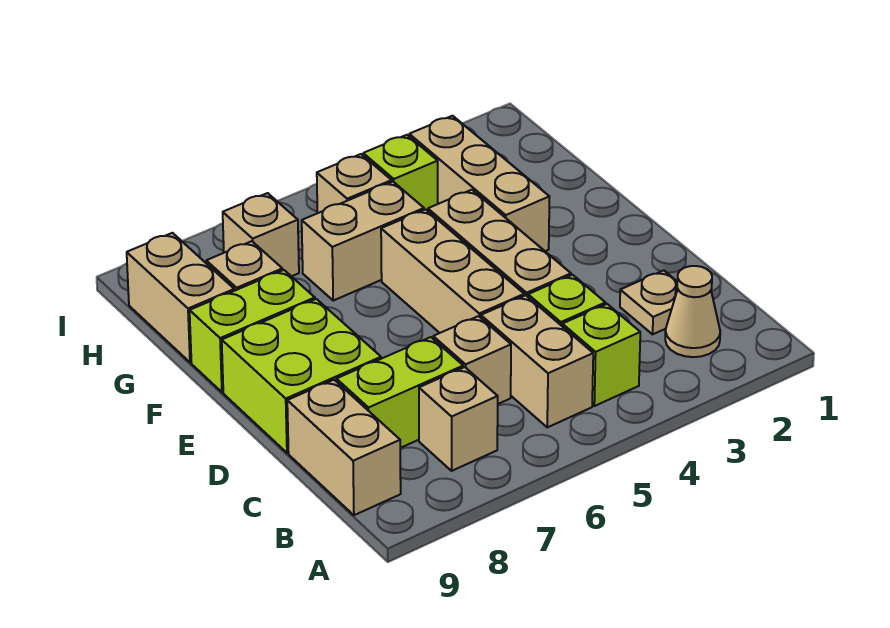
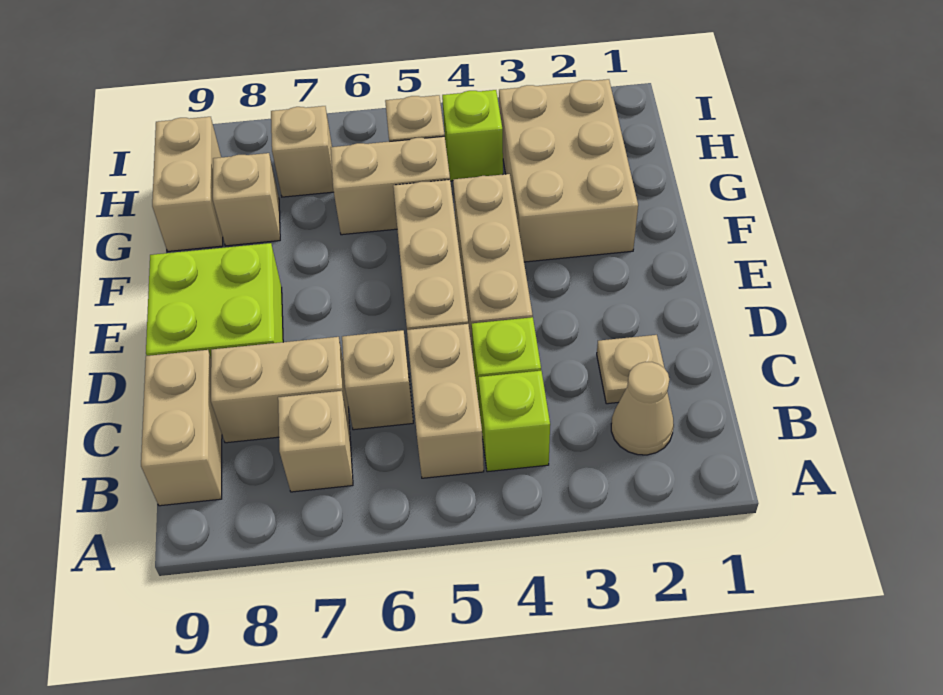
lime 1x2 brick [336,337,463,448] -> tan 1x2 brick [211,337,350,443]
tan 1x3 brick [409,116,549,251] -> tan 2x3 brick [499,79,638,262]
lime 1x2 brick [190,270,315,392] -> none

